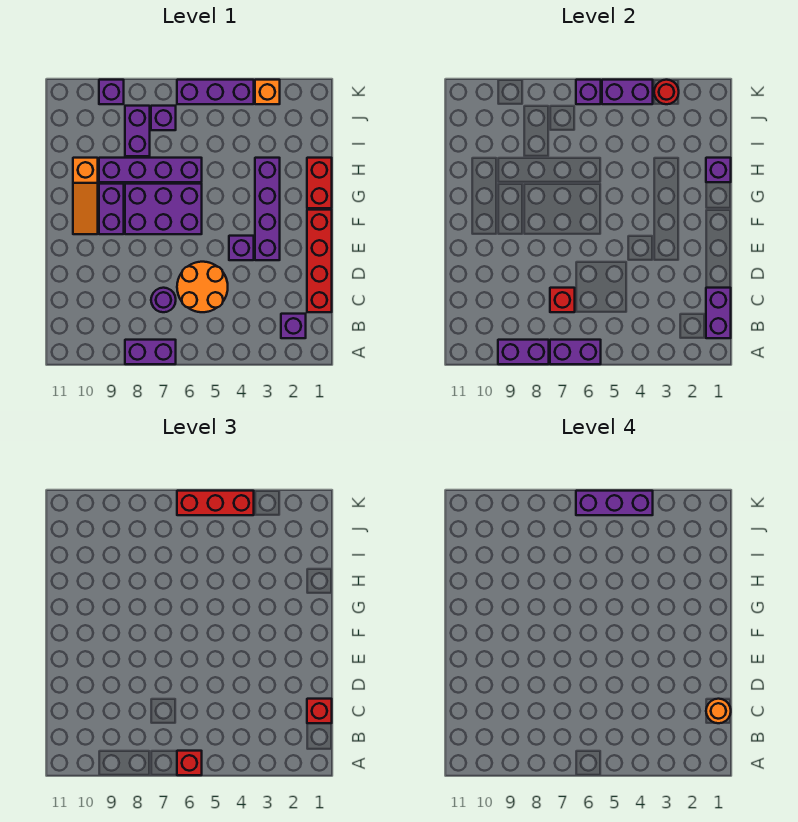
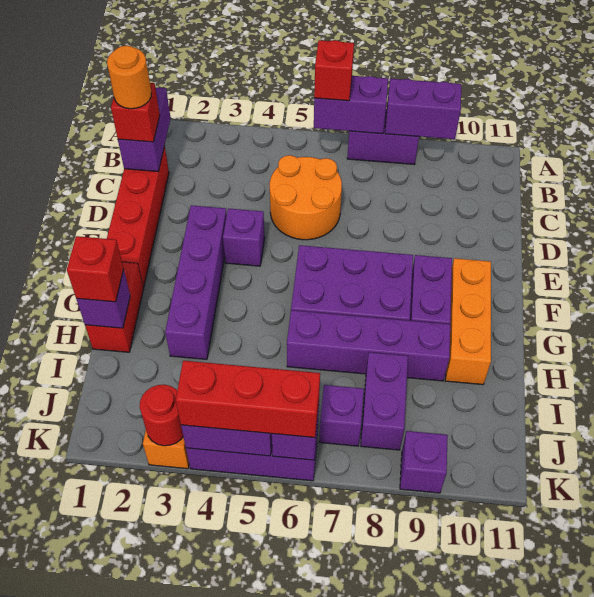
purple 1x1 brick [281,314,306,338] -> none
purple 1x1 round brick [151,288,176,312] -> none
red 1x1 brick [550,288,575,312] -> red 1x1 brick moved to [67,236,124,302]
orange 1x3 slope [73,158,98,234] -> orange 1x3 brick [445,258,491,385]
purple 1x3 brick [576,491,653,515] -> none

